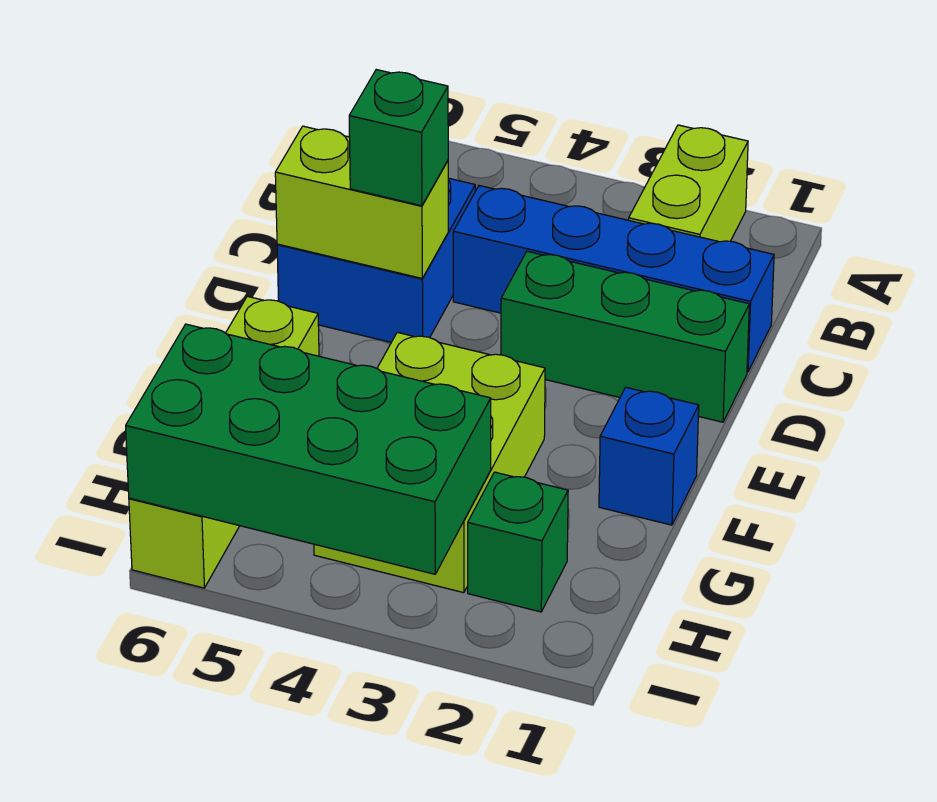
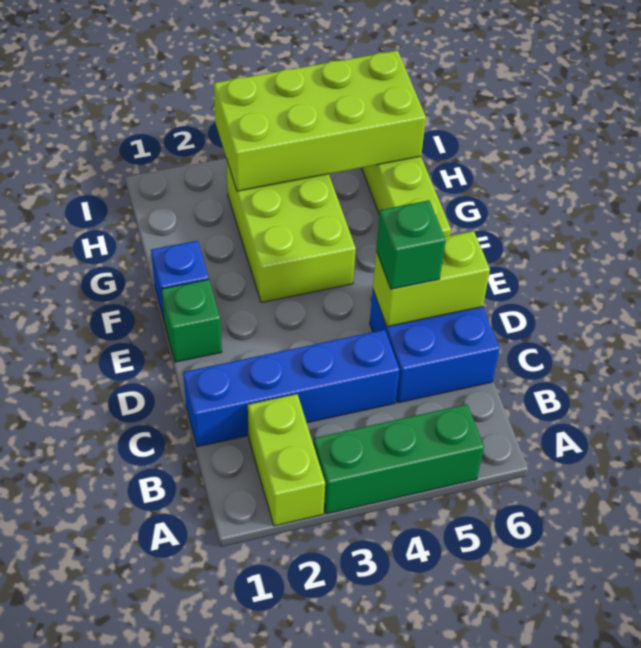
green 1x3 brick [501,251,749,422] -> green 1x3 brick moved to [314,404,484,514]
green 1x1 brick [468,472,568,612] -> green 1x1 brick moved to [161,279,222,362]
green 2x4 brick [126,324,491,574] -> lime 2x4 brick [214,51,426,191]

